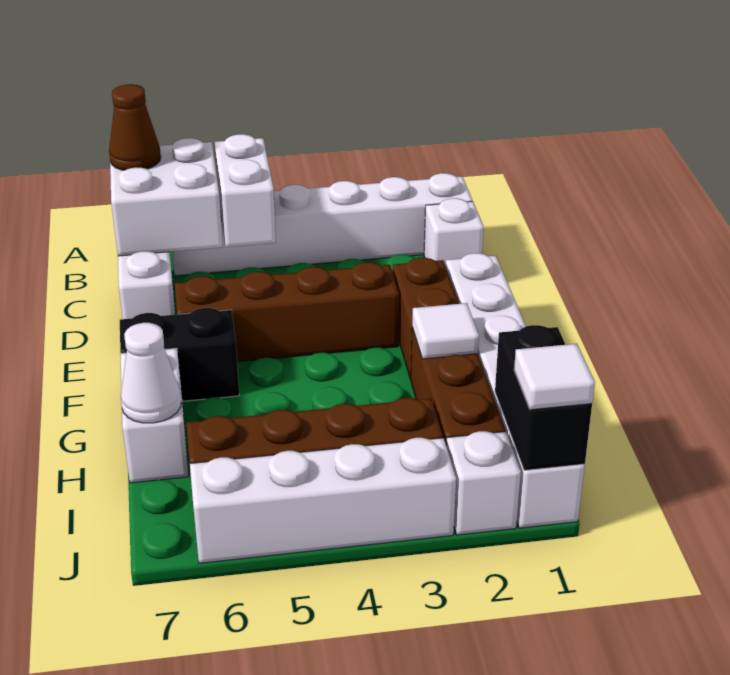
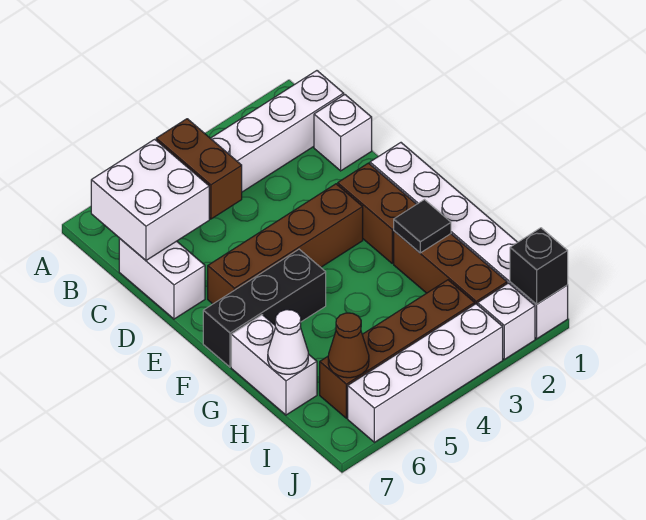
white 1x2 brick [214,134,276,247] -> brown 1x2 brick [156,119,242,219]
brown 1x1 cone [109,84,161,170] -> brown 1x1 cone moved to [328,313,369,378]
black 1x2 brick [120,308,240,401] -> black 1x3 brick [203,249,326,367]
white 1x1 tile [412,303,479,359] -> black 1x1 tile [394,200,451,253]
black 1x2 brick [495,325,592,470] -> black 1x1 brick [510,228,568,304]
white 1x1 tile [514,344,595,409] -> none

